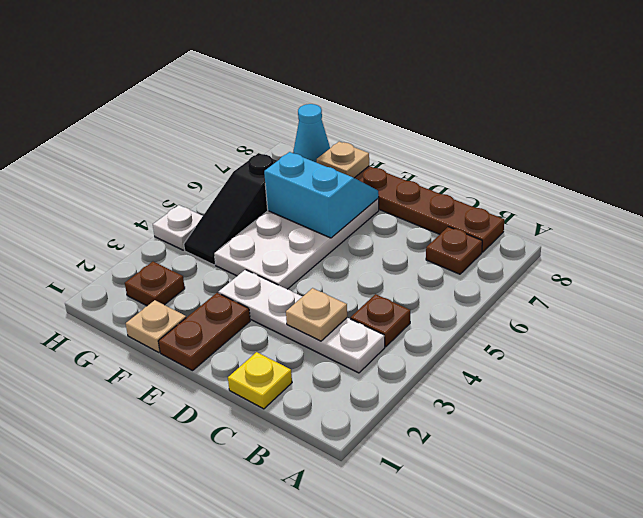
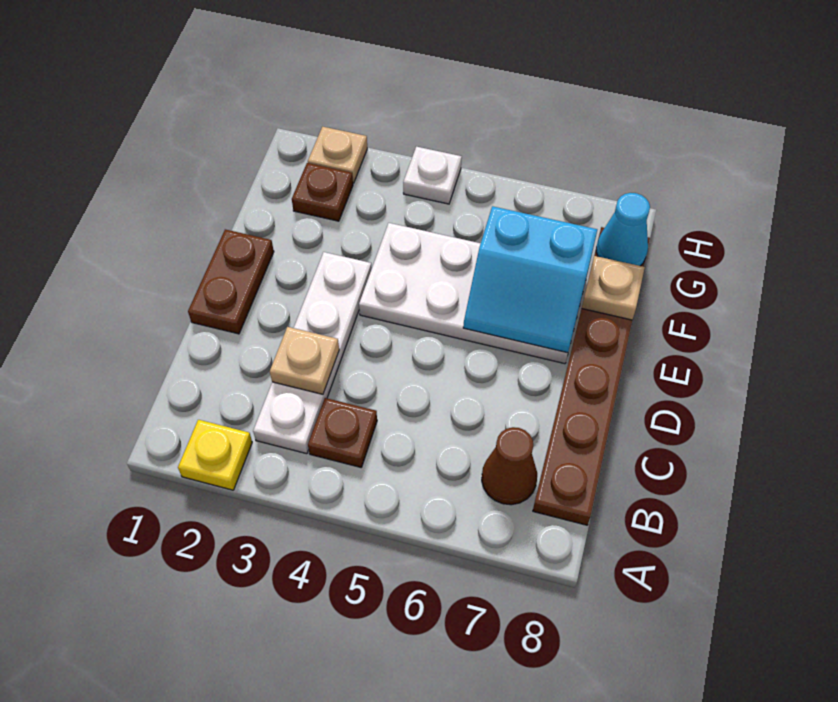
brown 1x1 plate [426,227,482,274] -> brown 1x1 cone [482,427,537,505]
yellow 1x1 plate [228,352,292,409] -> yellow 1x1 plate moved to [178,420,252,490]
brown 1x2 plate [158,293,250,371] -> brown 1x2 plate turned to [188,229,274,334]
cyan 2x2 slope [264,152,379,238] -> cyan 2x2 slope turned to [463,206,597,353]
tan 1x1 plate [126,300,186,353] -> tan 1x1 plate moved to [308,127,367,183]
black 1x3 slope [184,153,277,265] -> none

